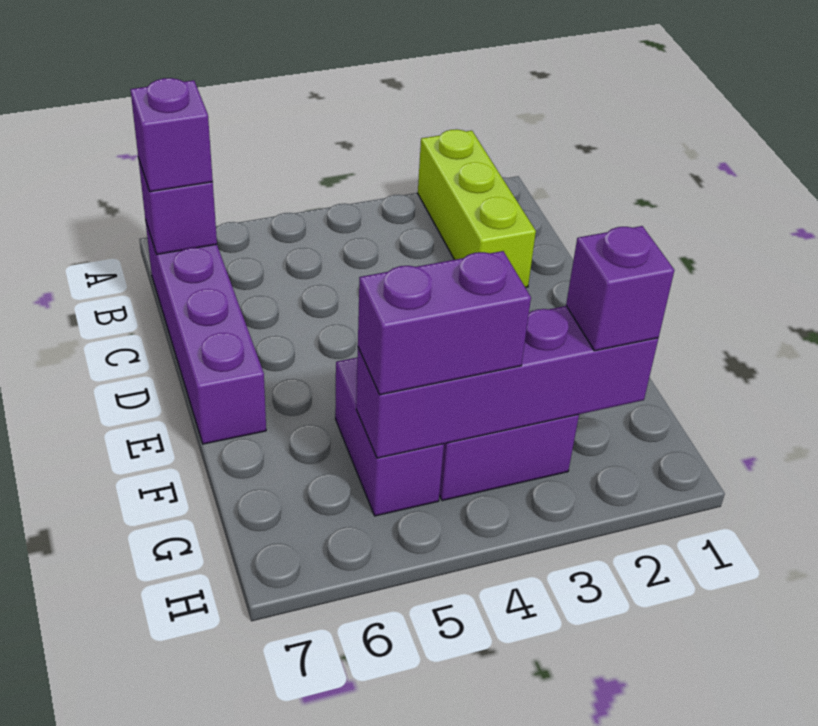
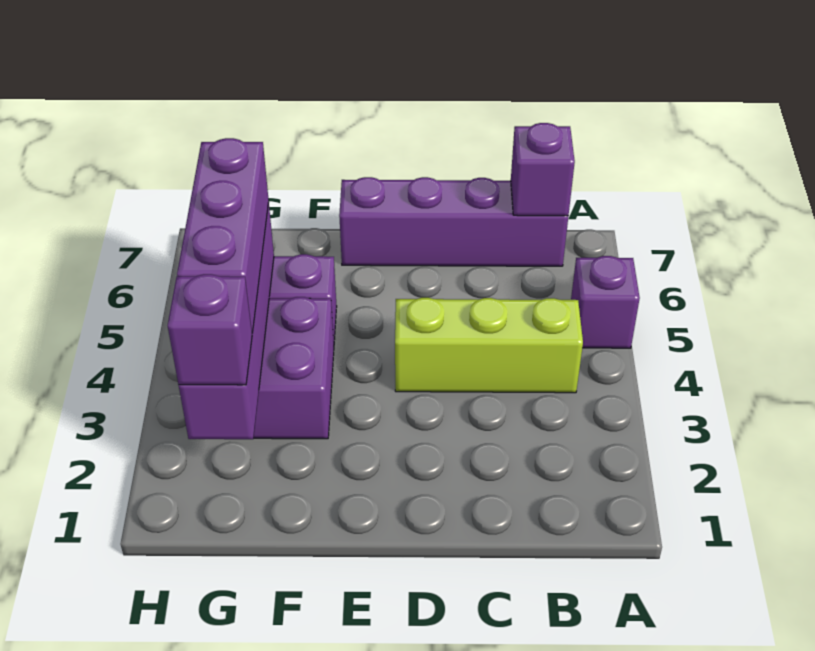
lime 1x3 brick [418,129,536,287] -> lime 1x3 brick moved to [395,298,583,393]
purple 1x1 brick [130,78,213,192] -> purple 1x1 brick moved to [571,256,640,348]
purple 1x2 brick [358,251,531,395] -> purple 1x3 brick [177,138,269,333]

